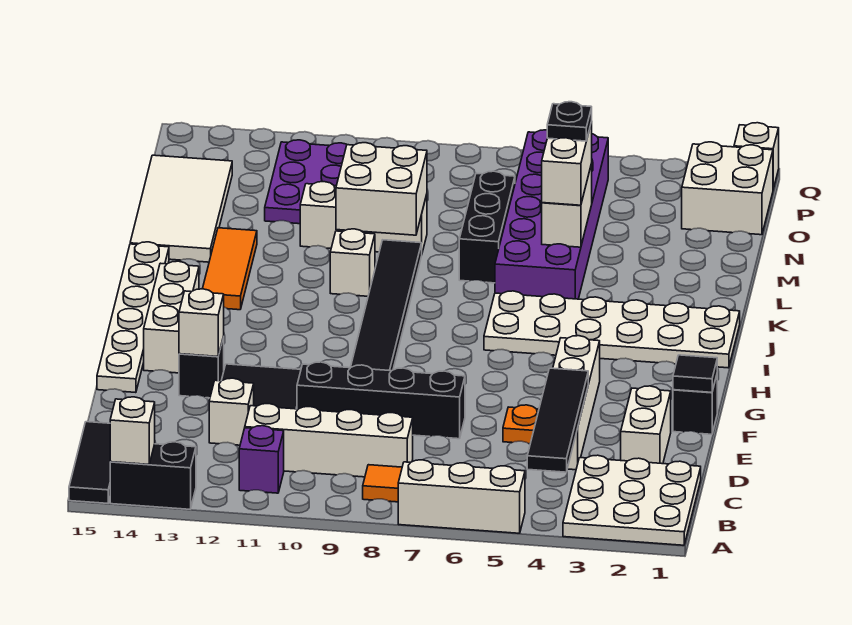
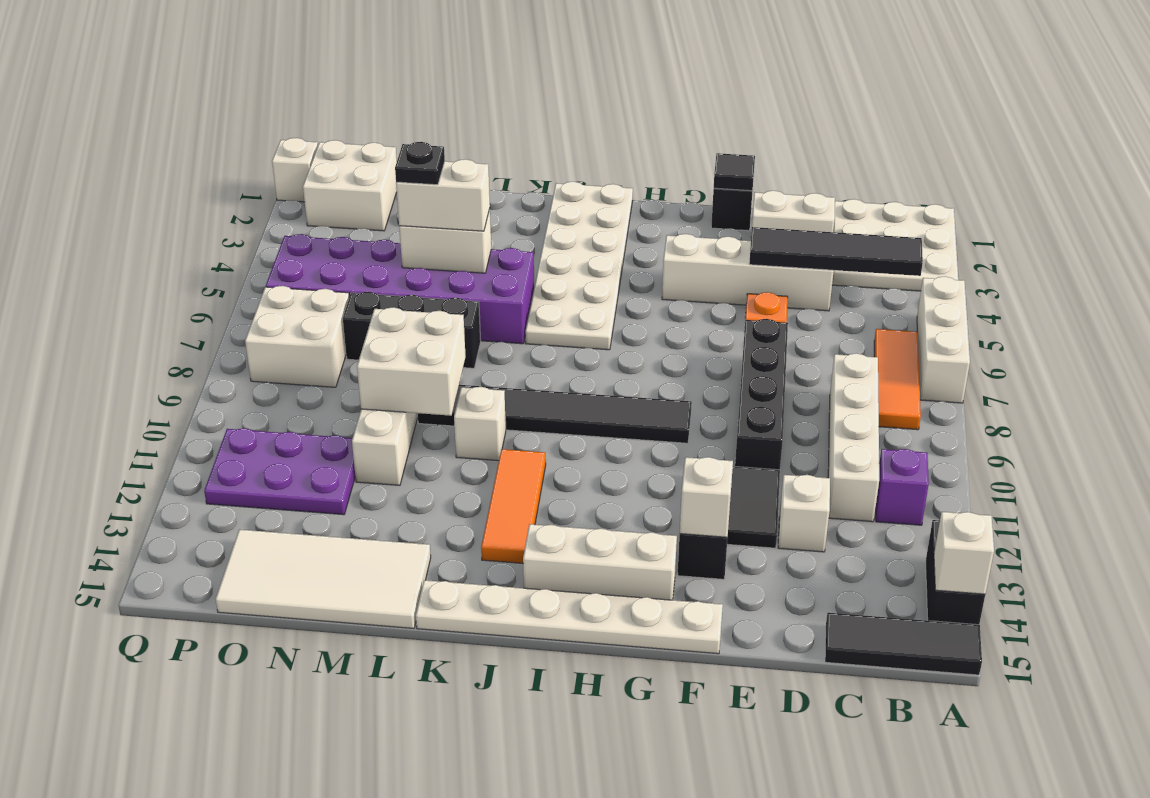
orange 1x3 tile [203,228,257,310] -> orange 1x3 tile turned to [481,449,546,563]
none -> white 2x2 brick [245,286,349,387]

